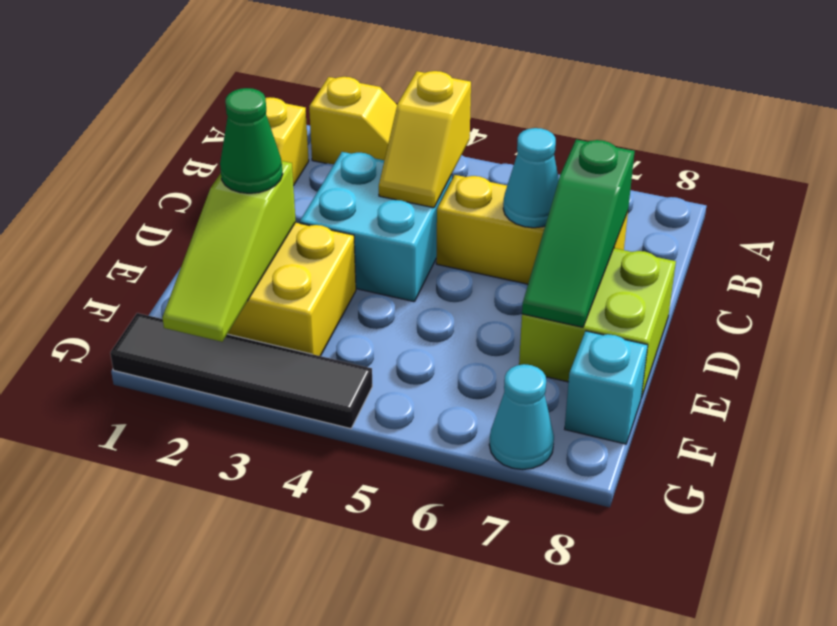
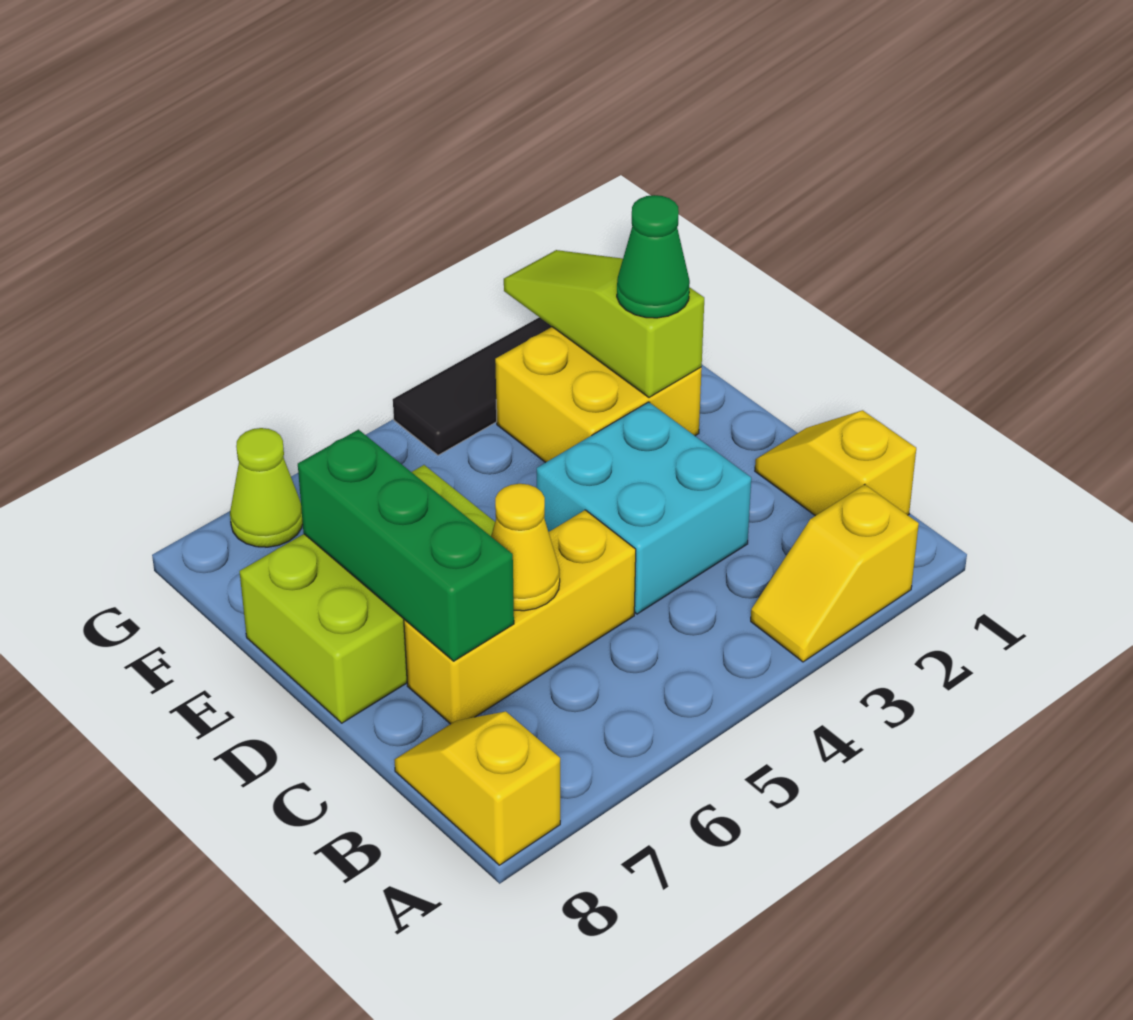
yellow 1x2 slope [379,71,471,208] -> yellow 1x2 slope moved to [395,712,560,865]
cyan 1x1 cone [503,128,559,228] -> yellow 1x1 cone [491,484,560,611]
green 1x3 slope [522,139,635,327] -> green 1x3 brick [298,430,514,661]
lime 2x2 brick [519,248,676,398] -> lime 2x3 brick [239,465,495,723]
cyan 1x1 brick [565,331,648,444] -> none
cyan 1x1 cone [489,364,554,470] -> lime 1x1 cone [230,428,303,547]

